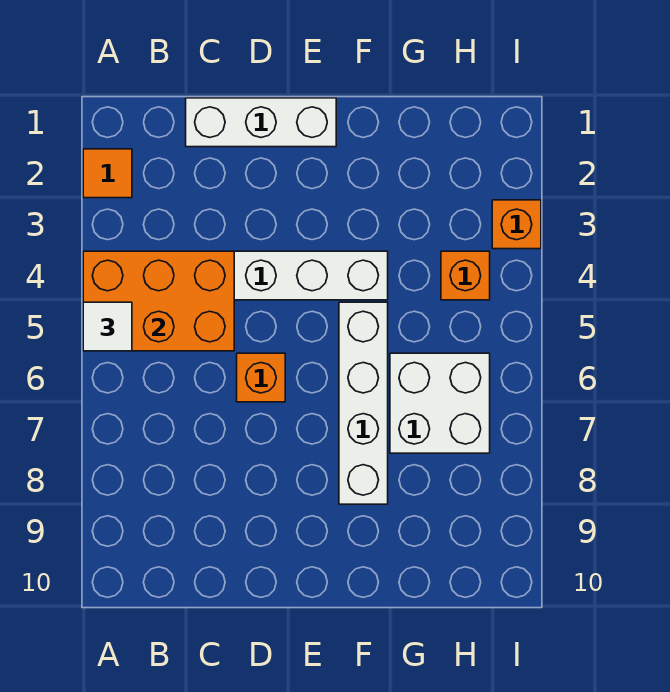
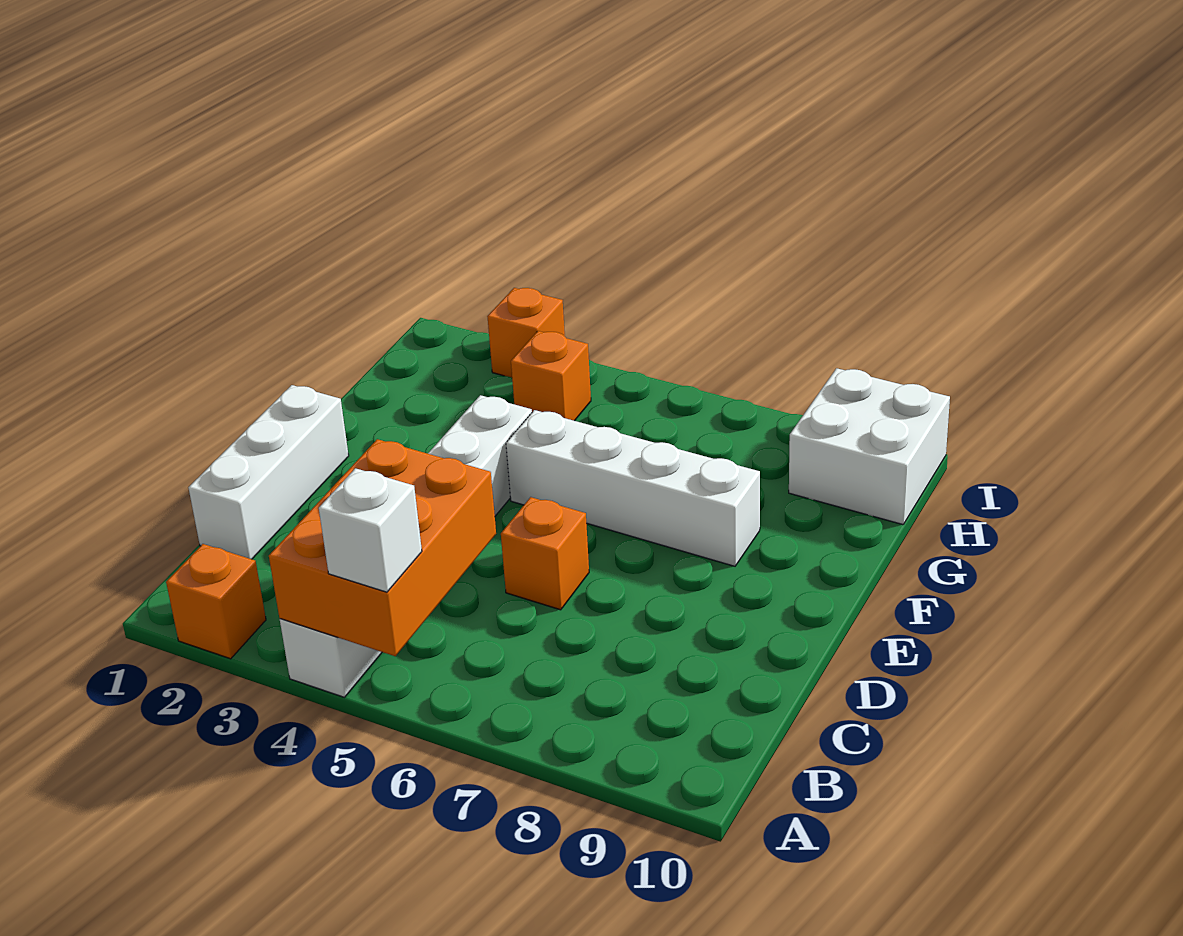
orange 1x1 tile [83,149,132,198] -> orange 1x1 brick [166,544,266,659]
white 1x1 tile [83,302,132,351] -> white 1x1 brick [319,468,422,592]
white 2x2 brick [390,353,490,453] -> white 2x2 brick moved to [789,368,950,525]

